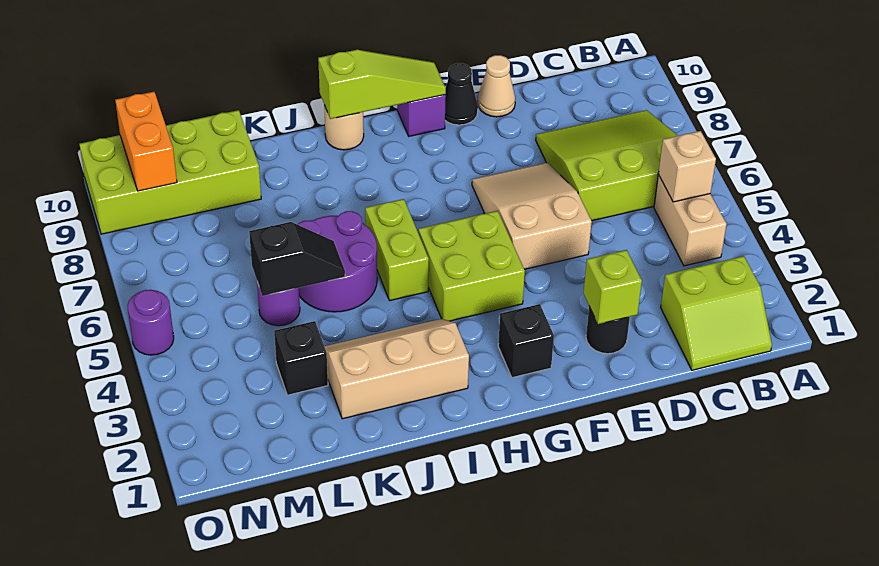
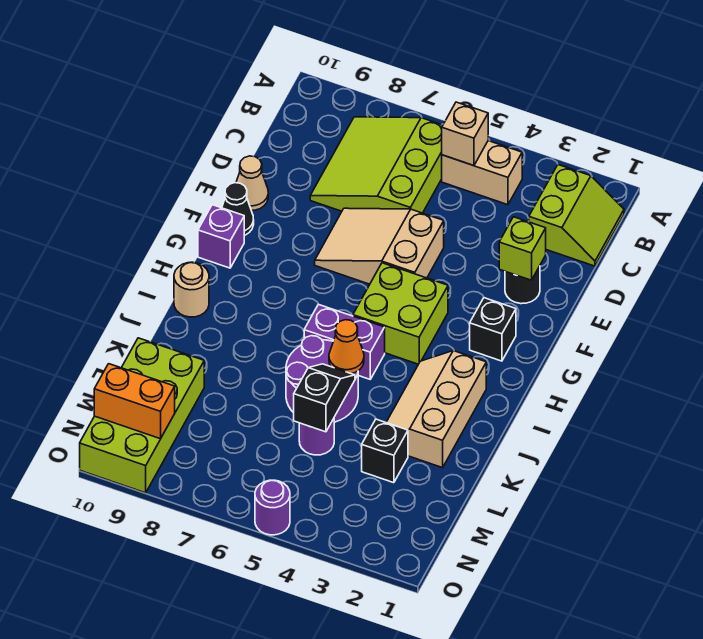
lime 1x3 slope [318,50,446,119] -> none
lime 1x2 brick [365,199,429,301] -> purple 1x2 brick [304,304,385,379]
none -> orange 1x1 cone [329,320,364,374]

